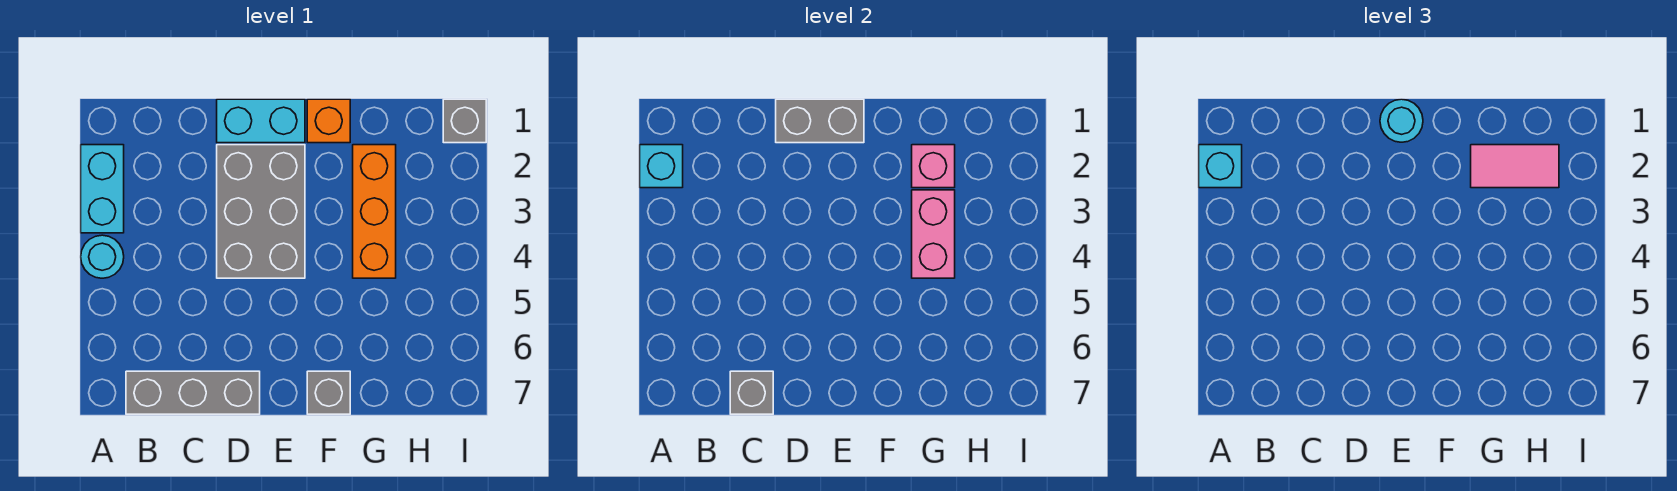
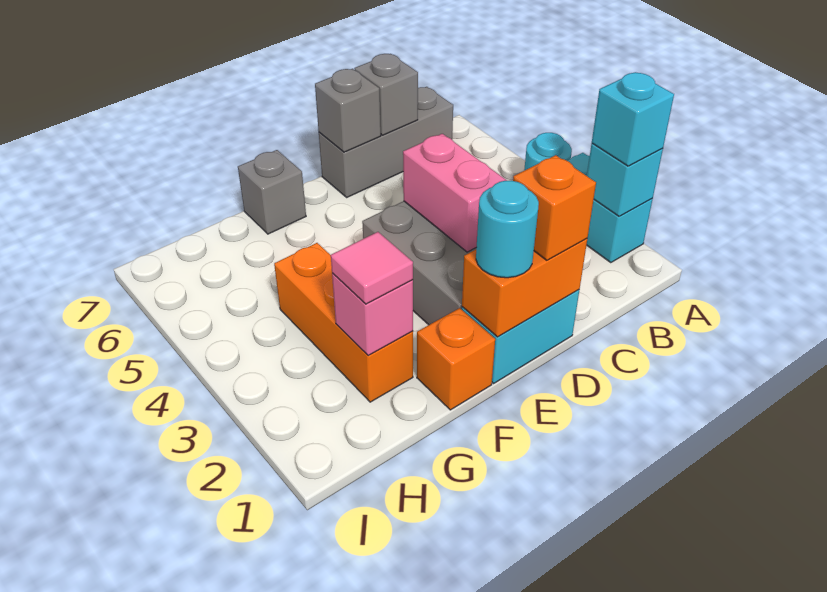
grey 1x2 brick [776,99,864,143] -> orange 1x2 brick [462,239,587,337]
none -> orange 1x1 brick [513,155,596,260]
pink 1x2 tile [1471,145,1559,188] -> pink 1x1 tile [331,232,413,304]
pink 1x2 brick [912,190,955,278] -> pink 1x2 brick moved to [403,134,507,252]
grey 1x1 brick [443,99,486,143] -> grey 1x1 brick moved to [315,69,381,152]

